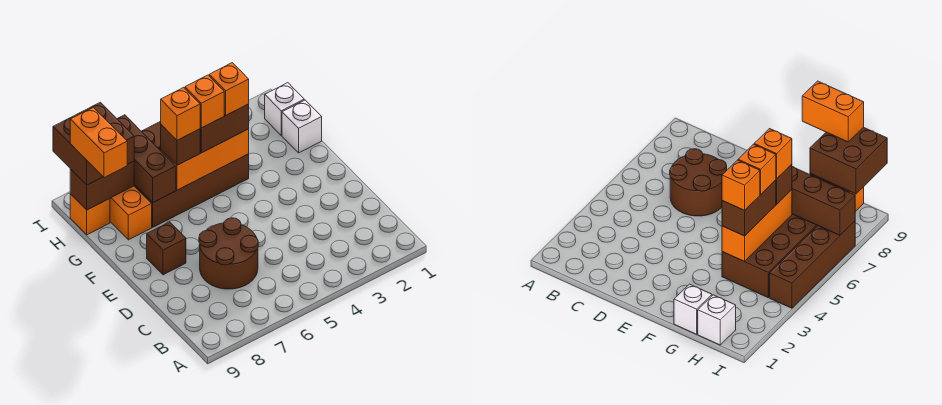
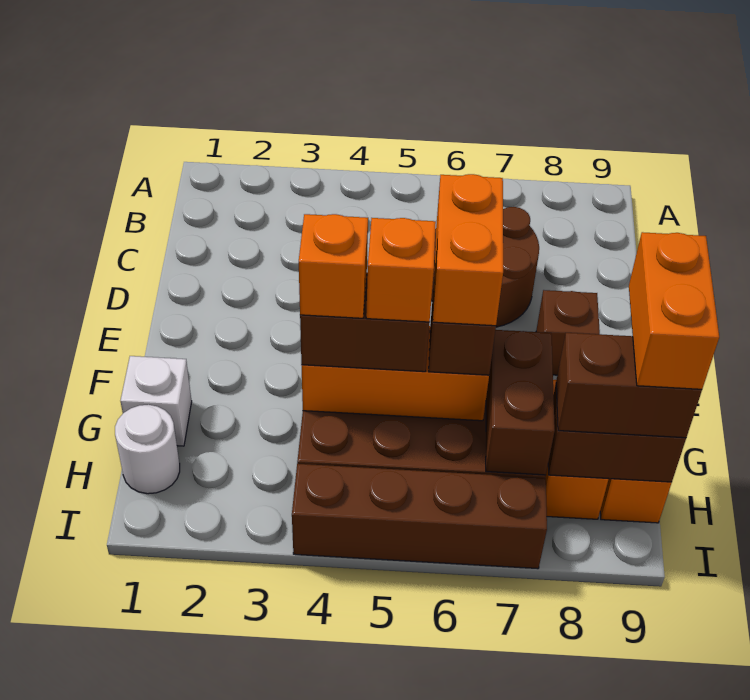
orange 1x1 brick [161,87,200,140] -> orange 1x2 brick [433,174,503,326]
brown 1x3 brick [117,115,176,202] -> brown 1x2 brick [486,330,555,475]
white 1x1 brick [265,83,304,135] -> white 1x1 round brick [115,405,180,494]
brown 2x2 brick [53,102,134,185] -> brown 1x2 brick [556,333,702,438]

